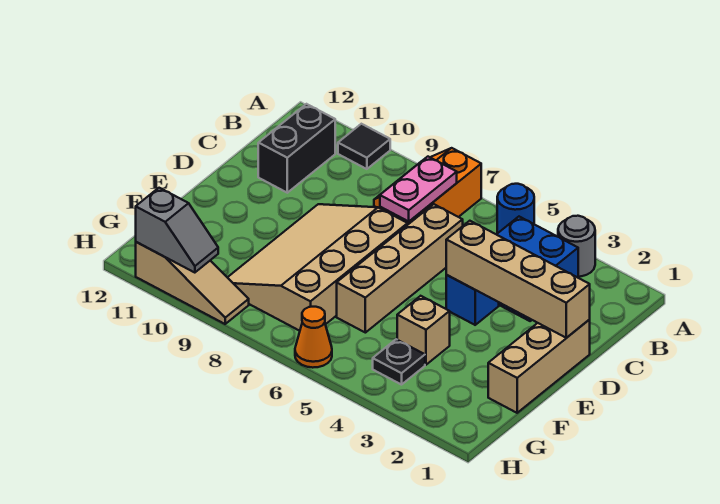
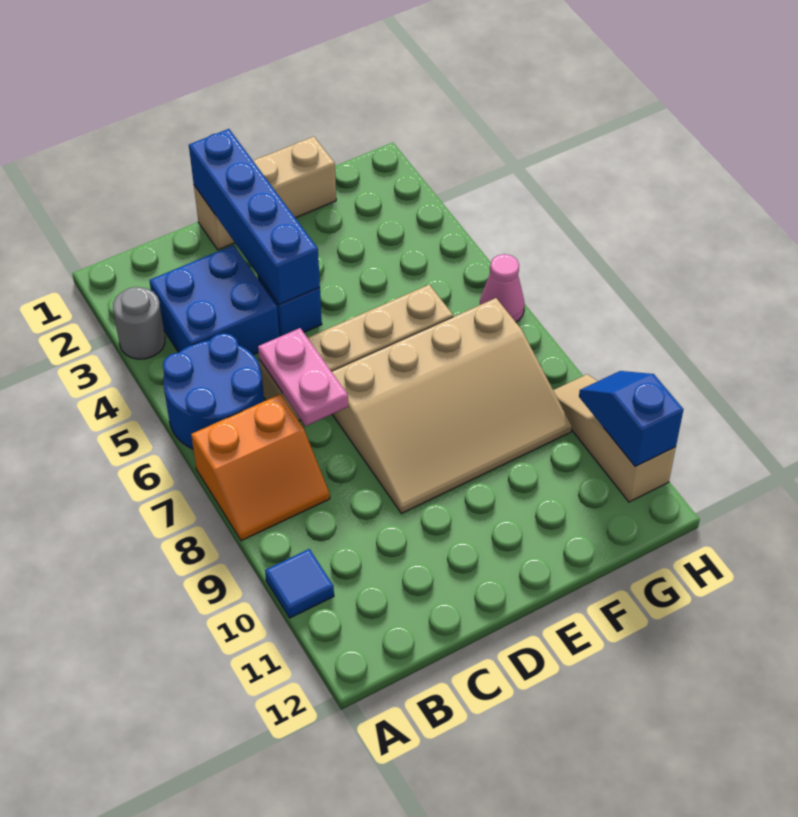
blue 1x1 round brick [497,184,534,233] -> blue 2x2 round brick [163,333,264,449]
black 1x1 tile [338,124,390,169] -> blue 1x1 tile [265,549,334,618]
pink 1x2 plate [380,157,457,221] -> pink 1x2 plate turned to [258,328,348,426]
black 1x2 brick [258,104,335,193] -> none
tan 1x4 brick [446,221,590,338] -> blue 1x4 brick [189,129,320,305]
tan 1x1 brick [397,296,450,365] -> none
black 1x1 plate [373,339,425,385] -> none
orange 1x1 cone [295,307,332,368] -> pink 1x1 cone [480,254,525,322]
grey 1x2 slope [136,188,218,273] -> blue 1x2 slope [579,371,683,467]

